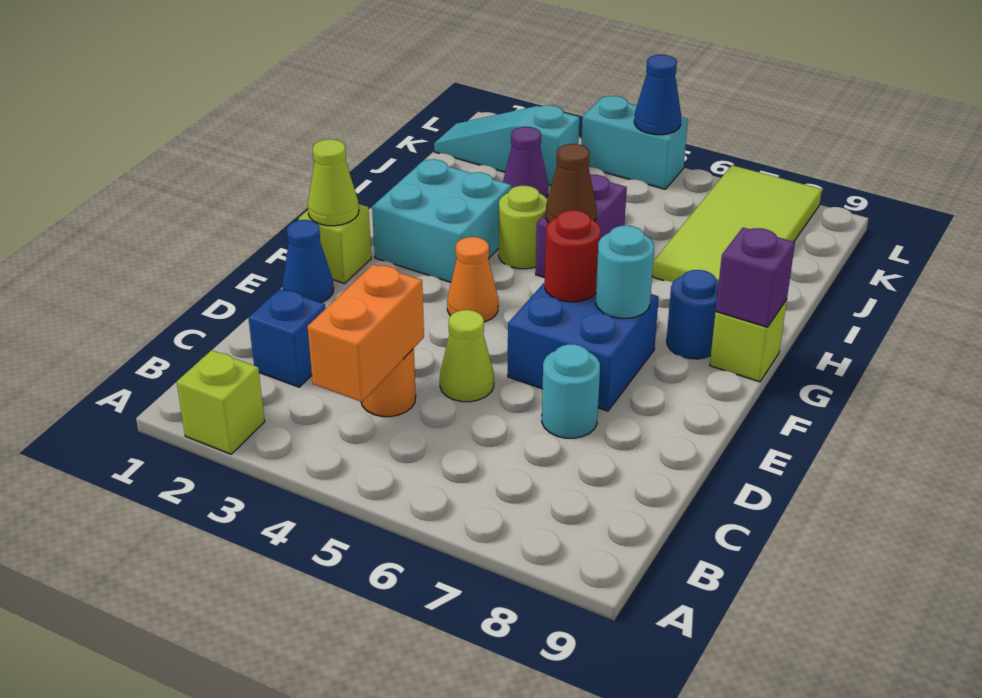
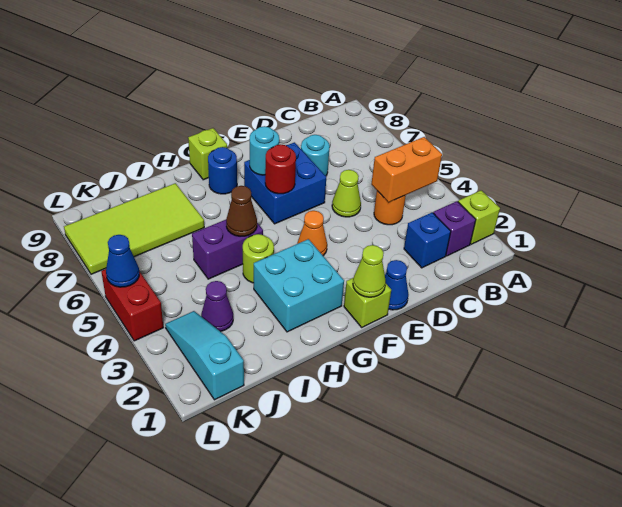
purple 1x1 brick [716,228,795,327] -> purple 1x1 brick moved to [433,201,476,256]
cyan 1x3 slope [434,105,579,185] -> cyan 1x3 slope turned to [165,311,244,400]
cyan 1x2 brick [581,96,688,189] -> red 1x2 brick [101,269,164,341]

